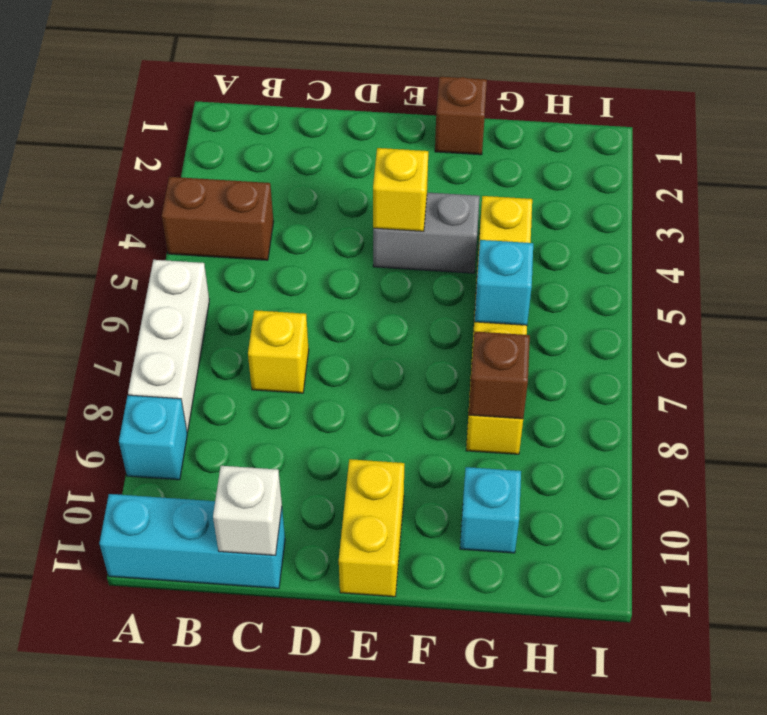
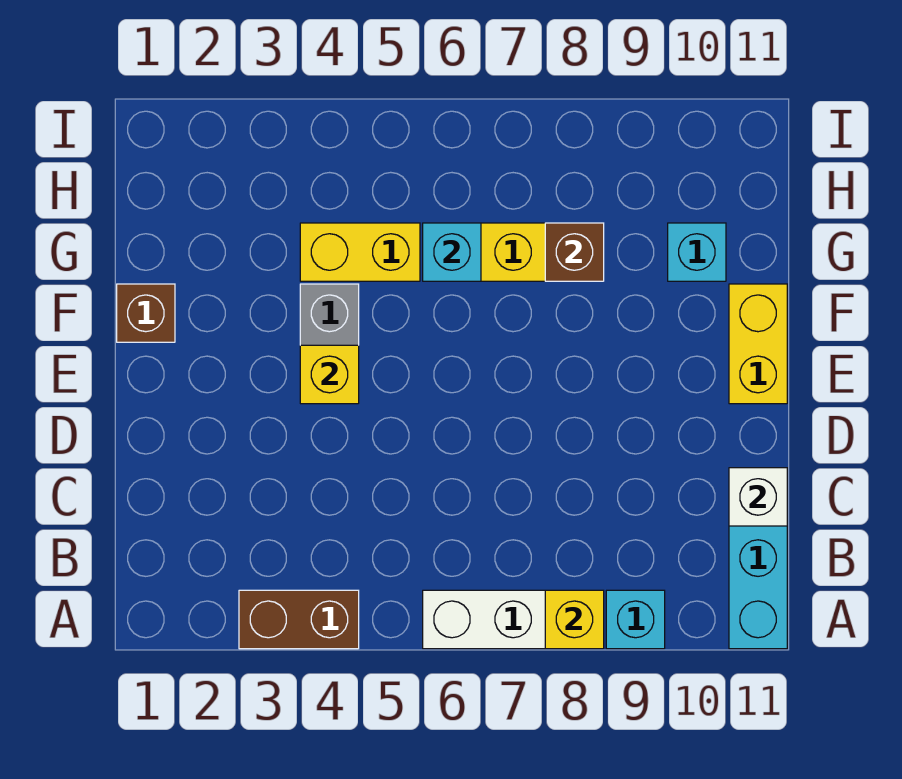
brown 1x2 brick [162,177,274,260] -> brown 1x2 brick turned to [239,590,359,649]
yellow 1x1 brick [248,310,309,393] -> yellow 1x1 brick moved to [545,590,604,649]
yellow 1x2 brick [339,459,404,597] -> yellow 1x2 brick turned to [729,284,787,404]

